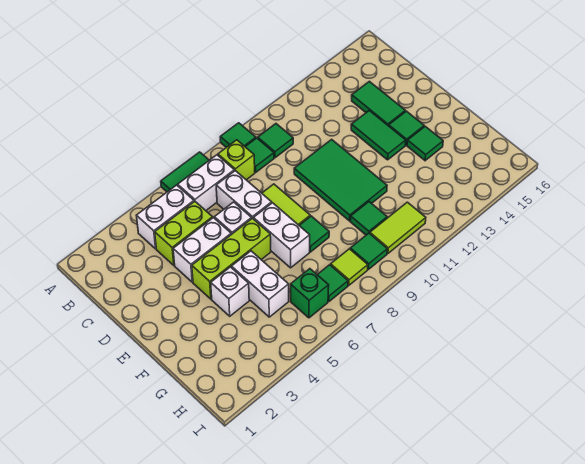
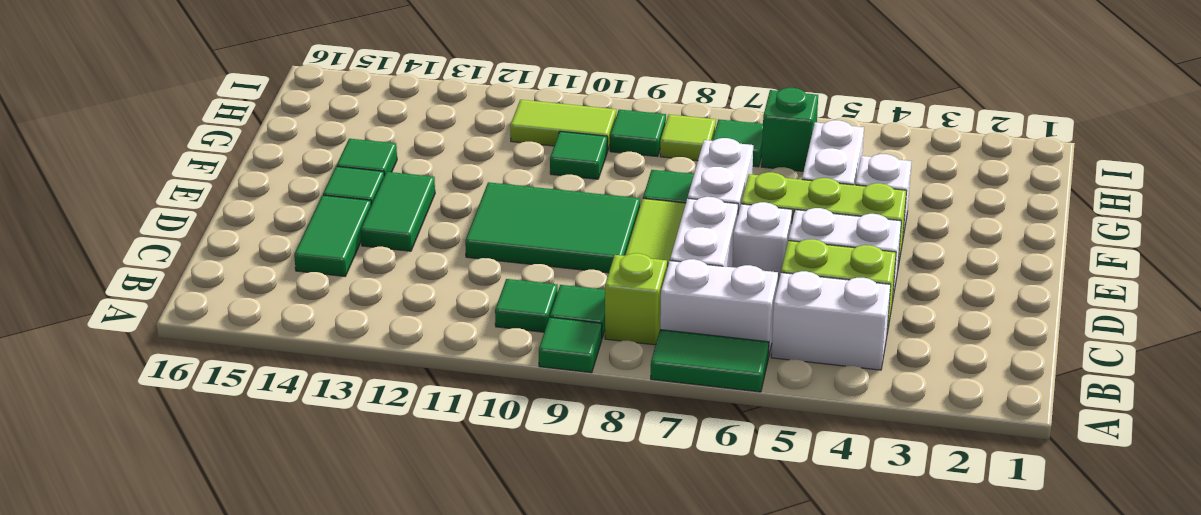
green 2x3 tile [294,139,387,221] -> green 2x3 tile turned to [465,182,640,273]

